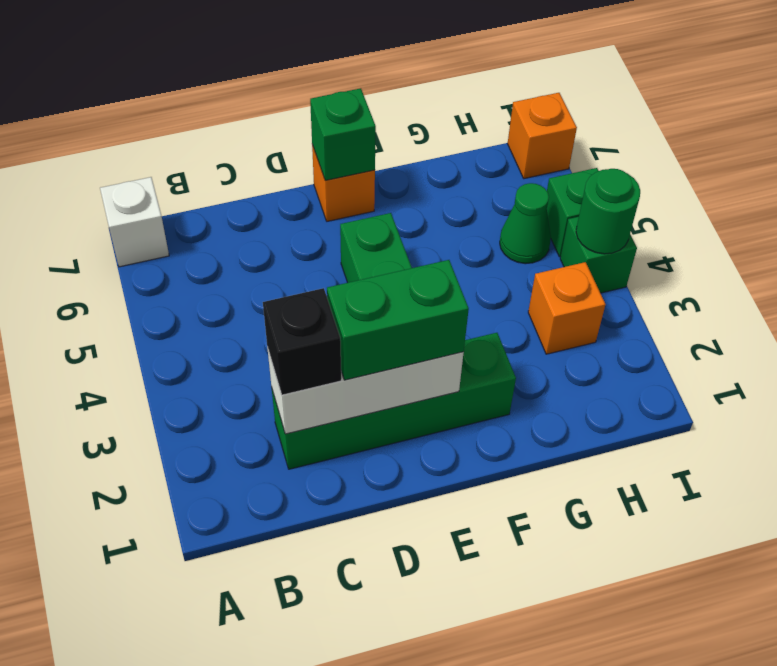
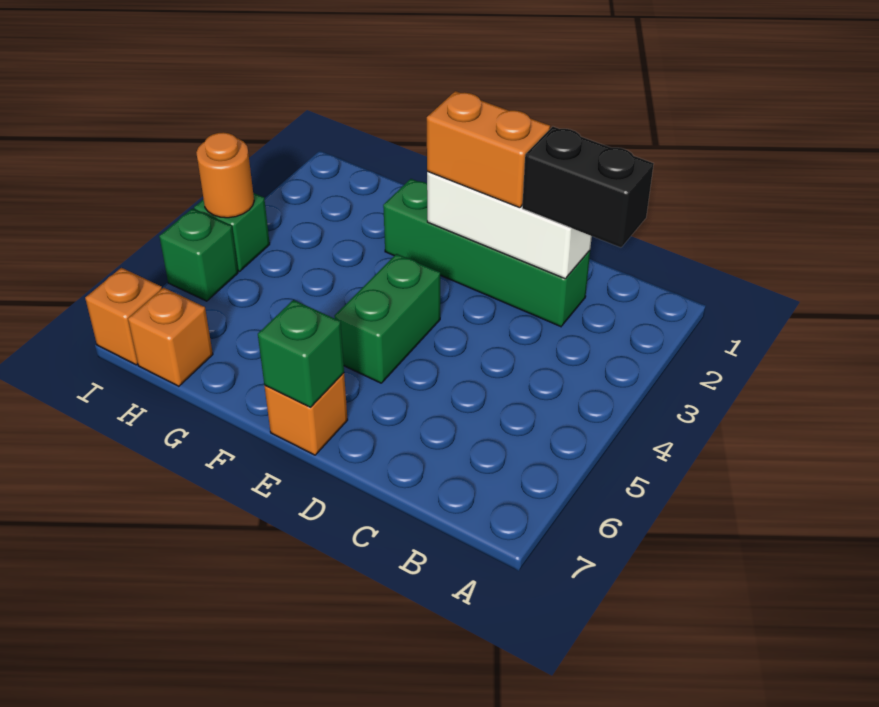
white 1x1 brick [100,177,169,267] -> none
black 1x1 brick [263,288,341,395] -> black 1x2 brick [522,127,654,247]
green 1x2 brick [327,260,469,380] -> orange 1x2 brick [427,91,550,208]
orange 1x1 brick [528,262,606,354] -> orange 1x1 brick moved to [128,288,213,386]
green 1x1 cone [500,183,551,264] -> none
green 1x1 round brick [576,169,640,254] -> orange 1x1 round brick [196,132,254,218]

